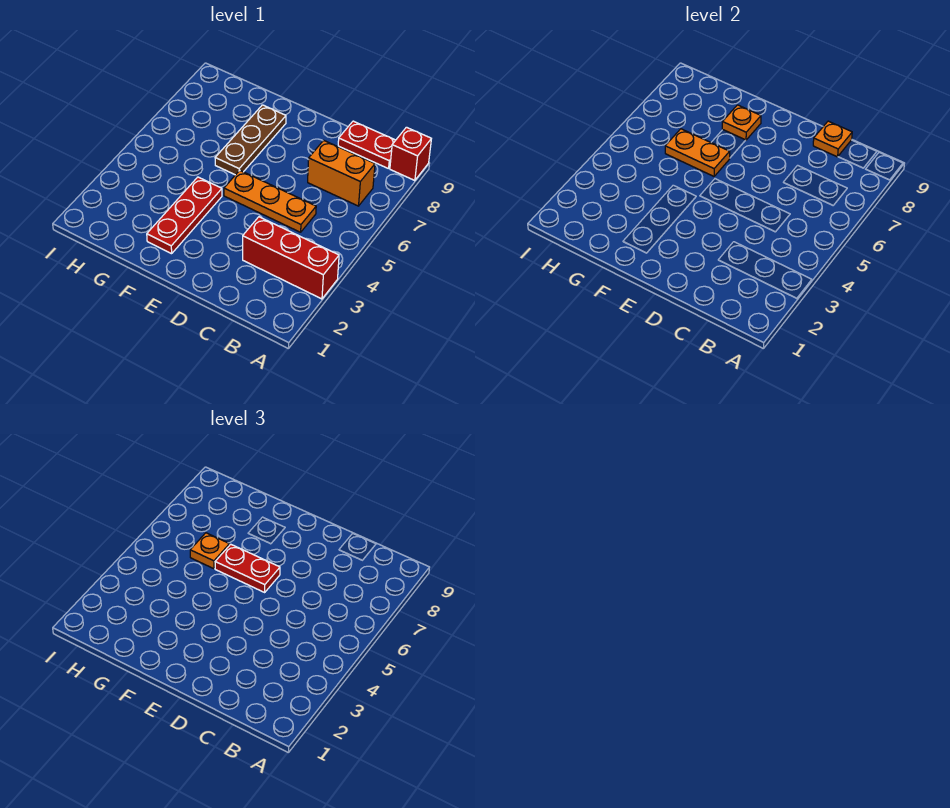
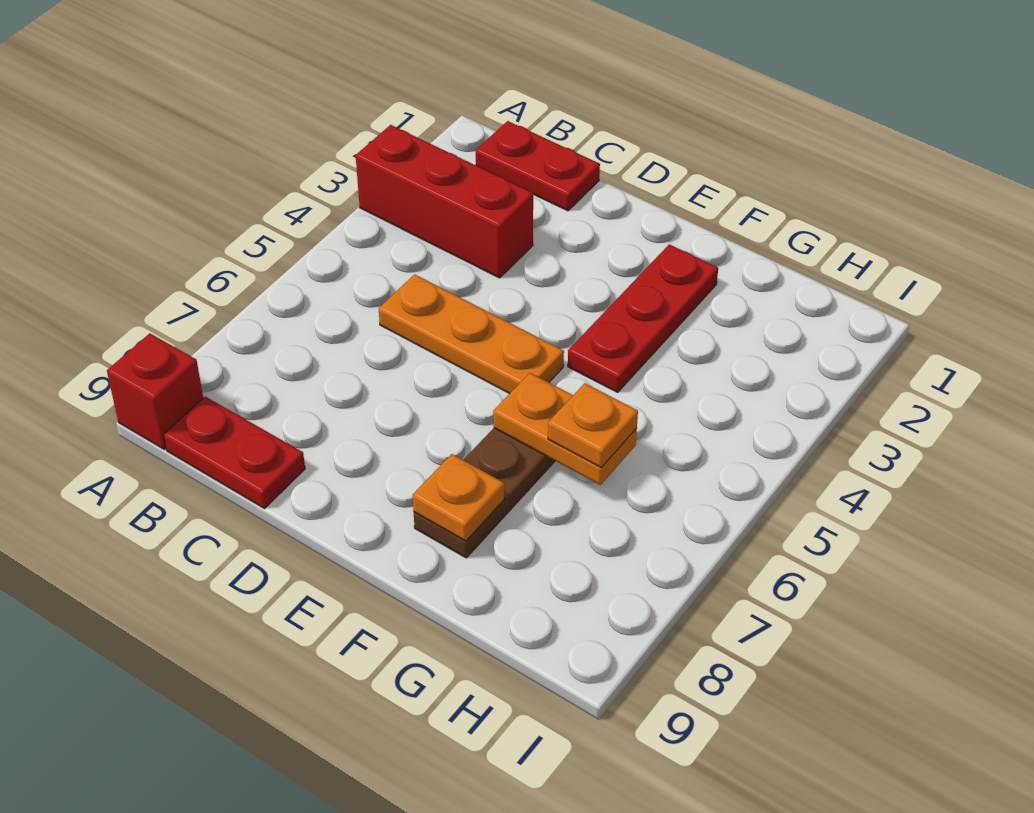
orange 1x2 brick [308,140,375,206] -> none
orange 1x1 plate [813,121,852,157] -> none
red 1x2 plate [215,544,280,592] -> red 1x2 plate moved to [476,121,600,211]

